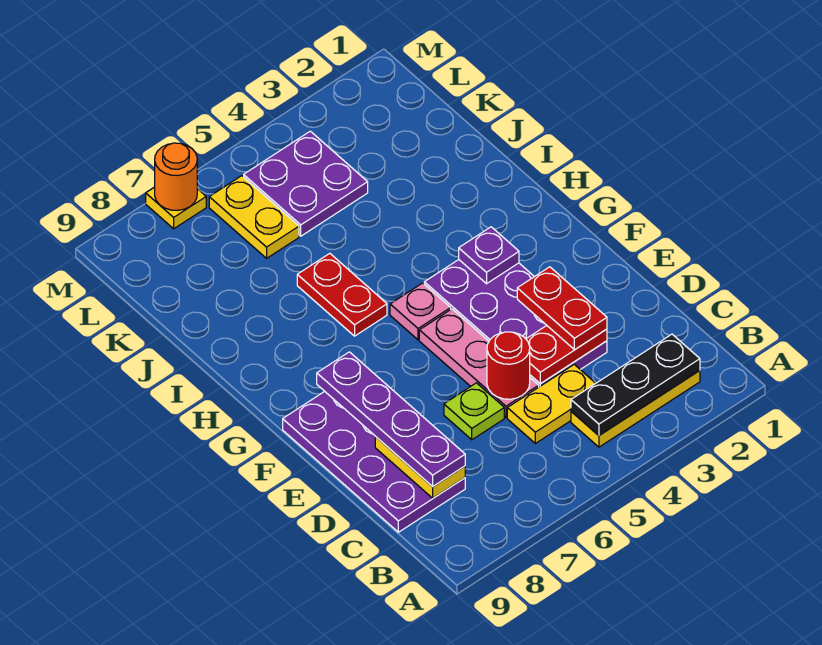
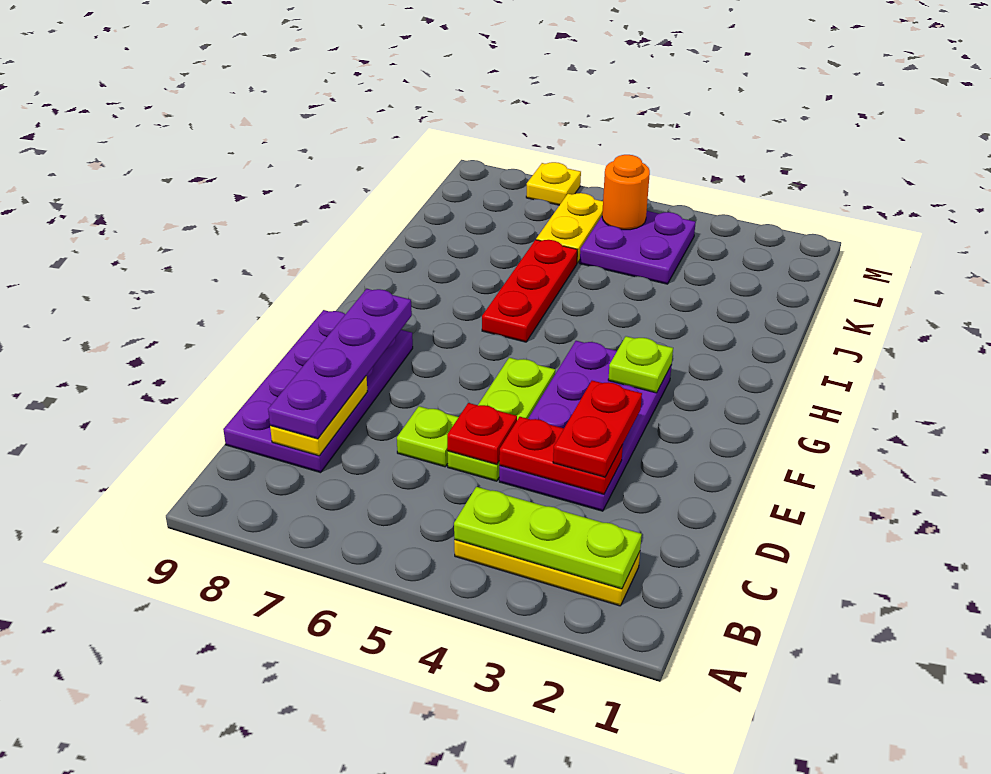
black 1x3 plate [571,334,700,435] -> lime 1x3 plate [454,487,642,589]
yellow 1x2 plate [507,365,596,443] -> none
pink 1x3 plate [419,309,539,417] -> lime 1x3 plate [448,358,555,481]
red 1x1 round brick [487,332,530,399] -> red 1x1 plate [447,403,517,465]
purple 1x1 plate [459,227,519,284] -> lime 1x1 plate [608,336,673,393]
pink 1x1 plate [390,283,451,340] -> none
red 1x2 plate [297,253,387,336] -> red 1x3 plate [482,240,577,342]
orange 1x1 round brick [155,143,197,210] -> orange 1x1 round brick moved to [602,155,650,230]

